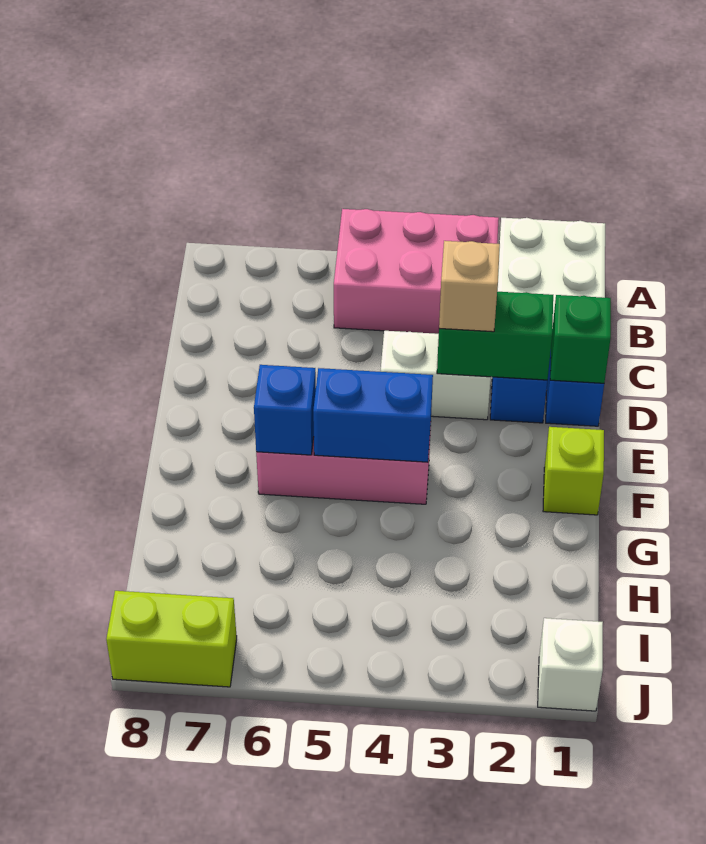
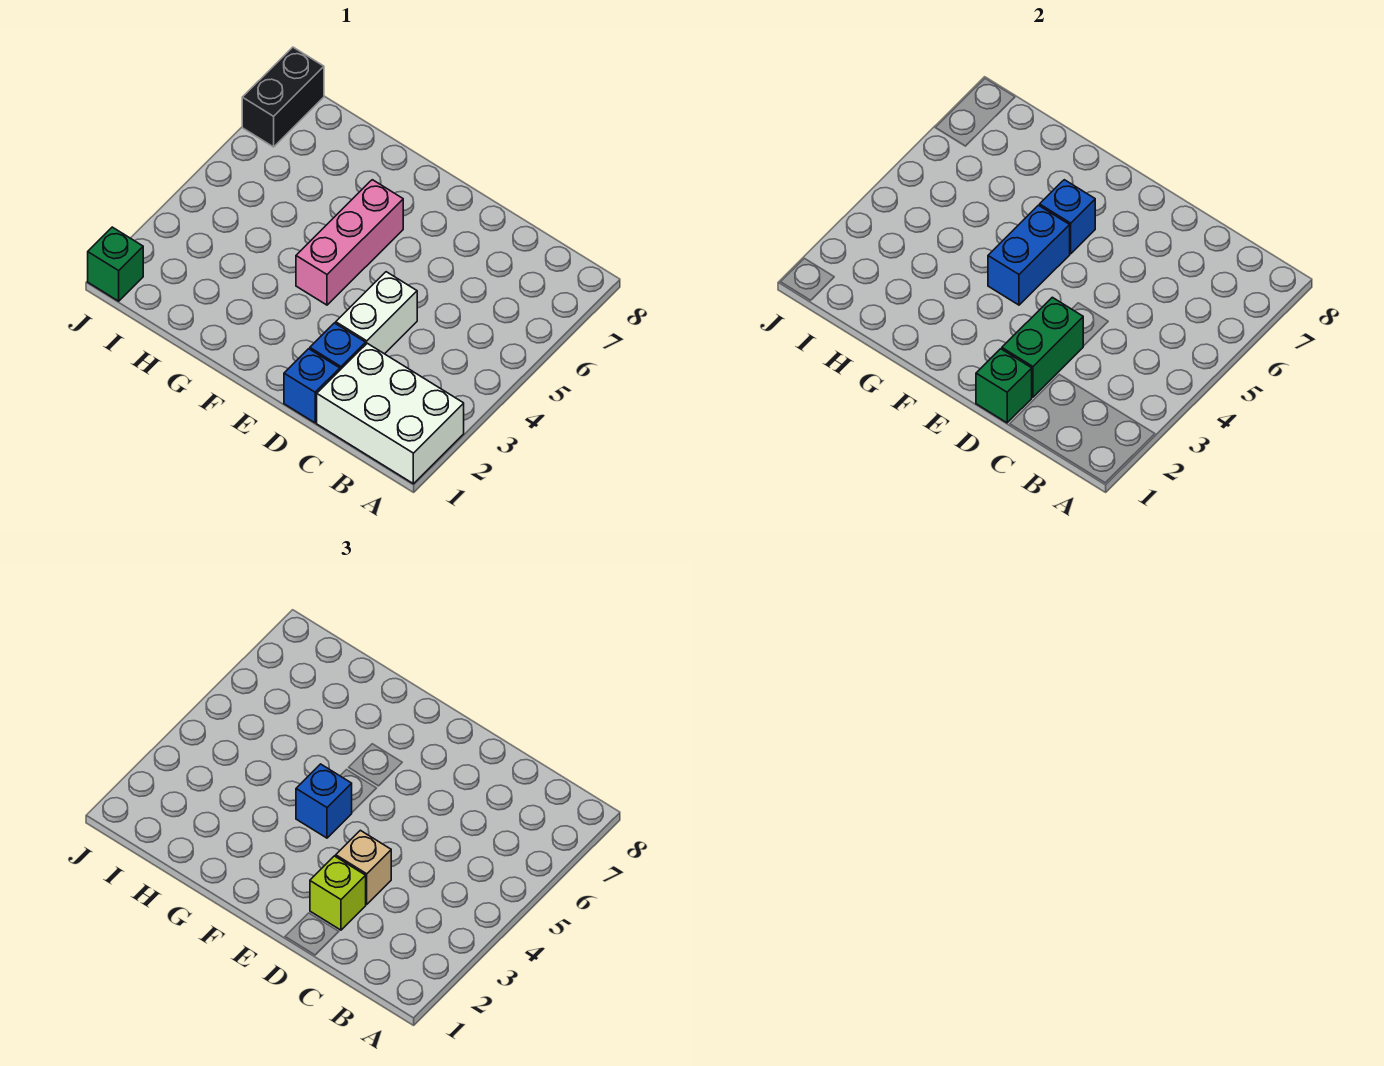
pink 2x3 brick [334,209,499,334] -> none
lime 1x1 brick [543,427,604,515] -> lime 1x1 brick moved to [310,856,366,930]
none -> blue 1x1 brick [296,764,352,838]
white 1x1 brick [538,618,603,711] -> green 1x1 brick [88,227,143,301]
lime 1x2 brick [106,591,237,687] -> black 1x2 brick [242,47,324,147]

